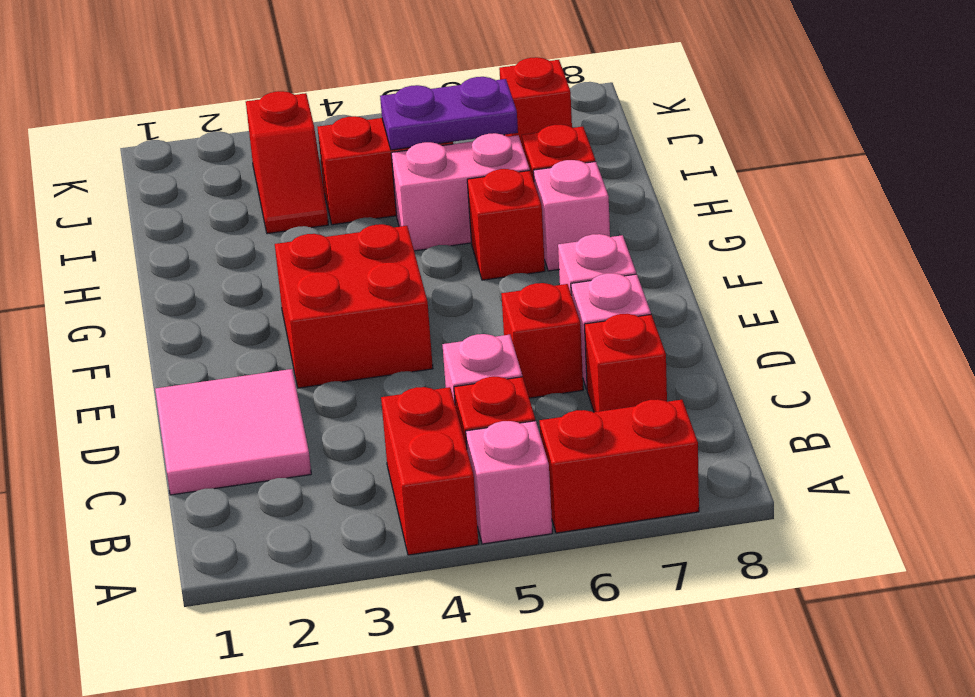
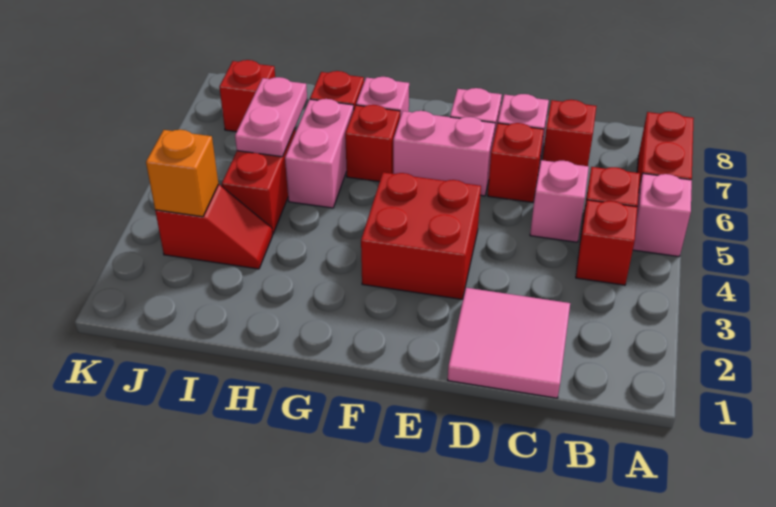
red 1x2 brick [381,387,479,555] -> red 1x1 brick [576,200,637,285]
none -> pink 1x2 brick [393,111,495,196]
purple 1x2 plate [380,77,518,150] -> pink 1x2 plate [235,77,307,157]
none -> orange 1x1 brick [146,130,218,217]

